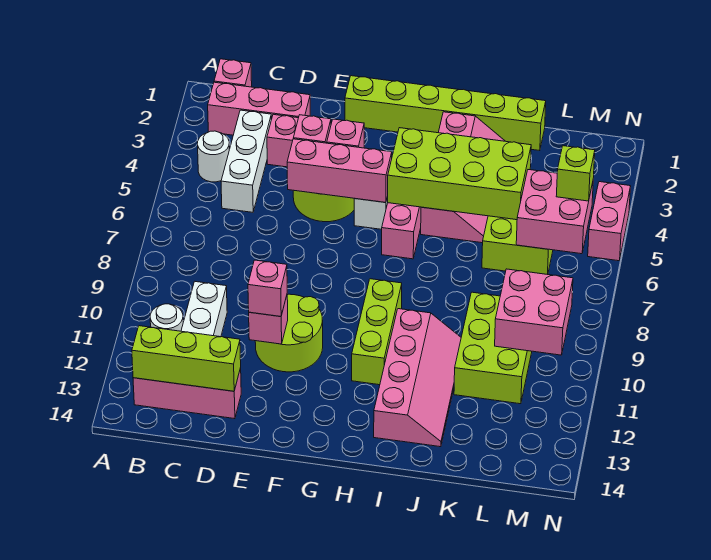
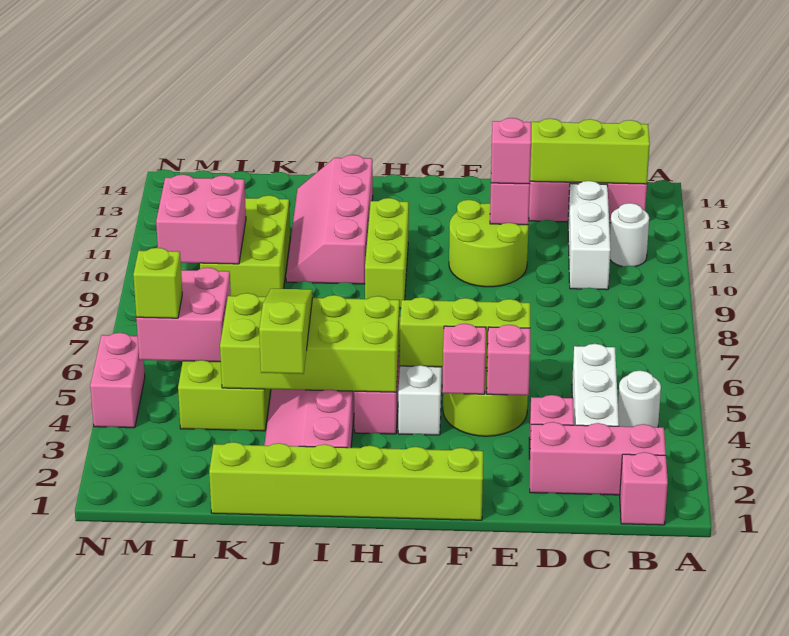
pink 1x3 brick [287,139,392,202] -> lime 1x3 brick [400,297,530,368]
none -> lime 1x3 slope [259,289,313,374]

